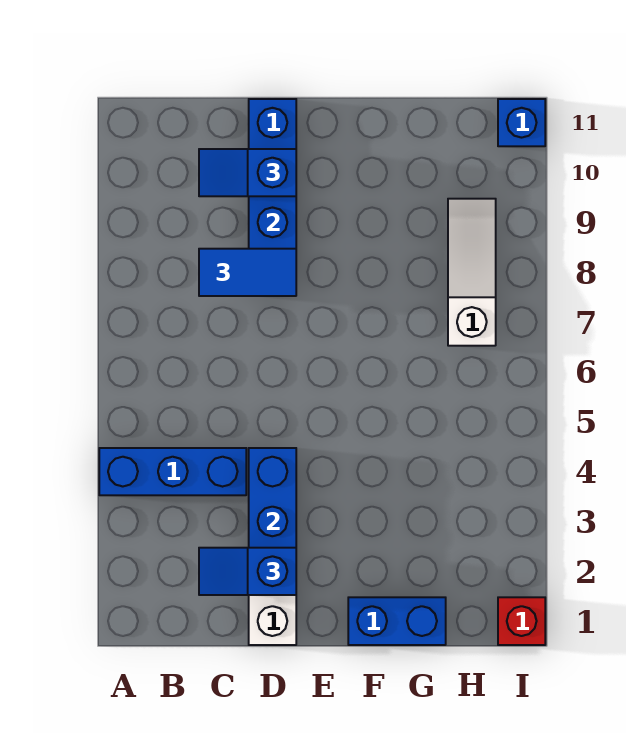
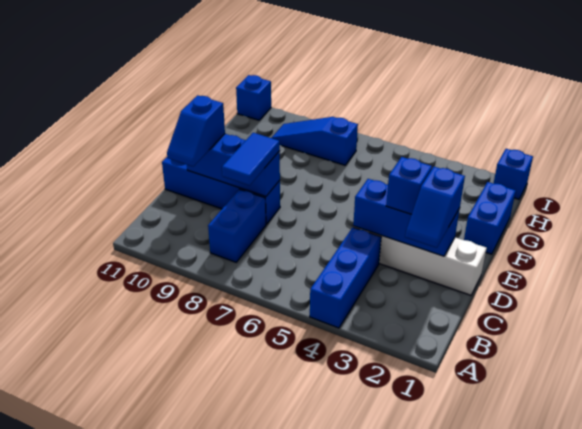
none -> blue 1x2 brick [208,189,266,262]
none -> blue 1x1 brick [386,157,432,214]
white 1x3 slope [448,199,496,346] -> blue 1x3 slope [272,117,358,165]
red 1x1 brick [498,597,545,645] -> blue 1x1 brick [493,149,533,199]

